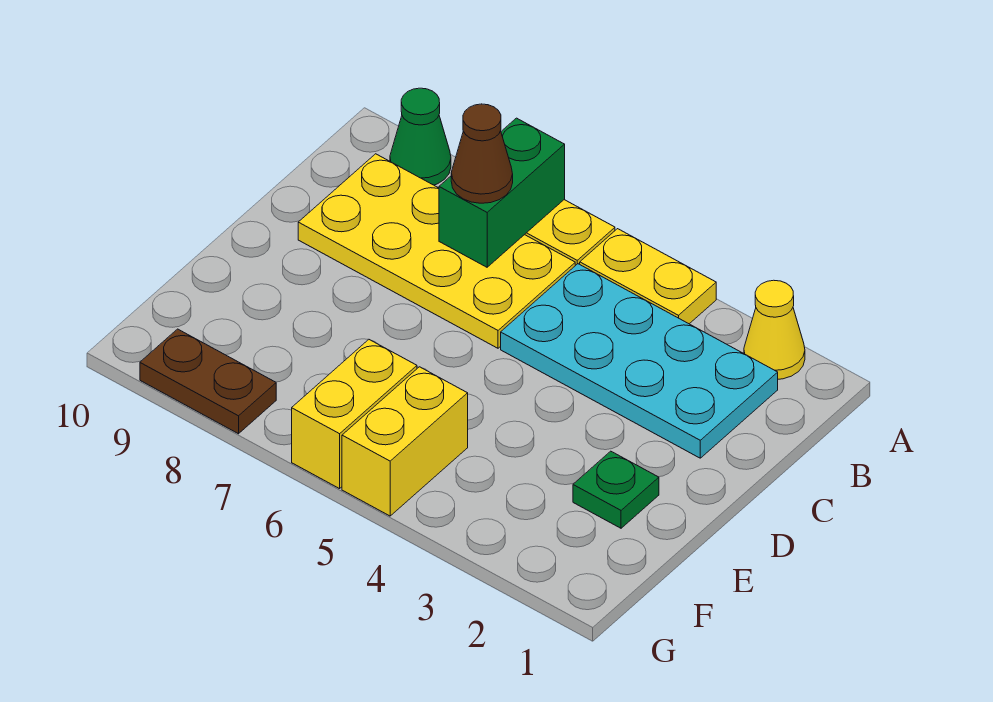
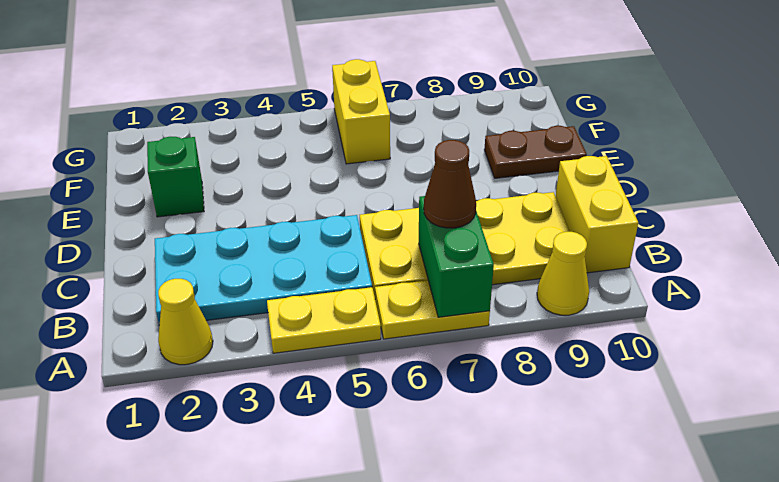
green 1x1 cone [390,88,451,185] -> yellow 1x1 cone [537,232,589,315]
green 1x1 plate [573,451,659,528] -> green 1x1 brick [147,137,204,217]
yellow 1x2 brick [342,367,468,516] -> yellow 1x2 brick moved to [556,156,638,273]
brown 1x2 plate [140,329,276,434] -> brown 1x2 plate moved to [484,126,587,178]

